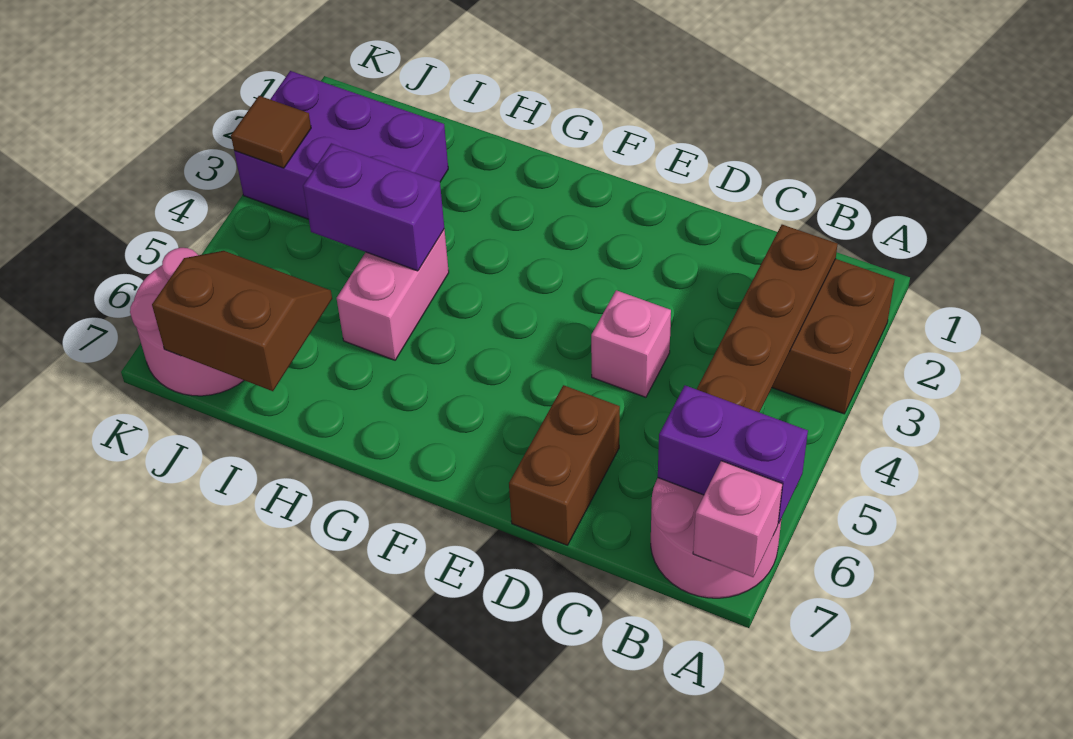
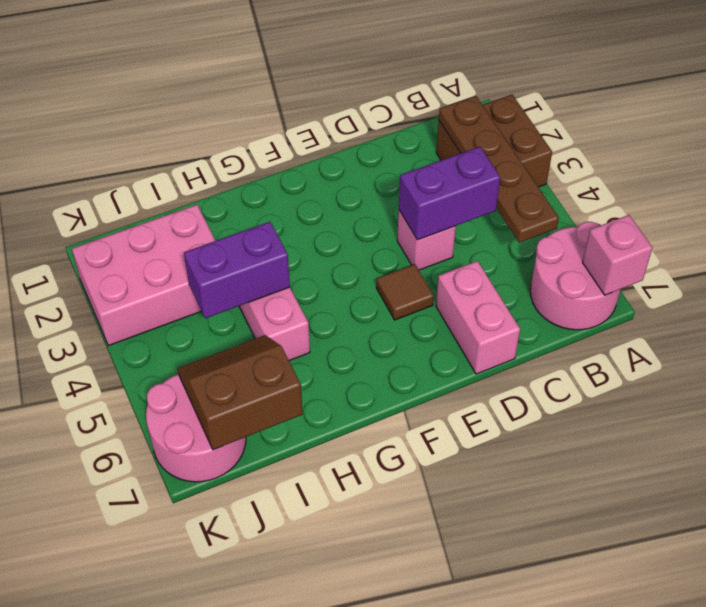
purple 1x2 brick [658,385,808,523] -> purple 1x2 brick moved to [399,147,500,240]
brown 1x2 brick [509,385,620,545] -> pink 1x2 brick [436,261,520,374]
purple 2x3 brick [234,71,448,219] -> pink 2x3 brick [72,205,215,346]
brown 1x1 tile [231,96,311,168] -> brown 1x1 tile moved to [376,264,434,320]

